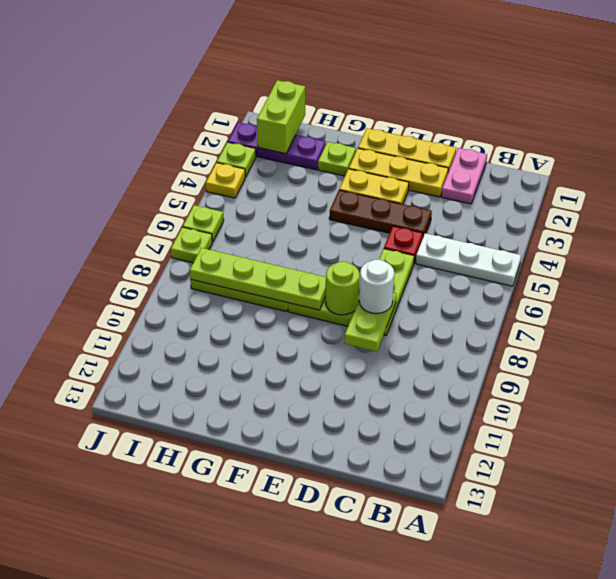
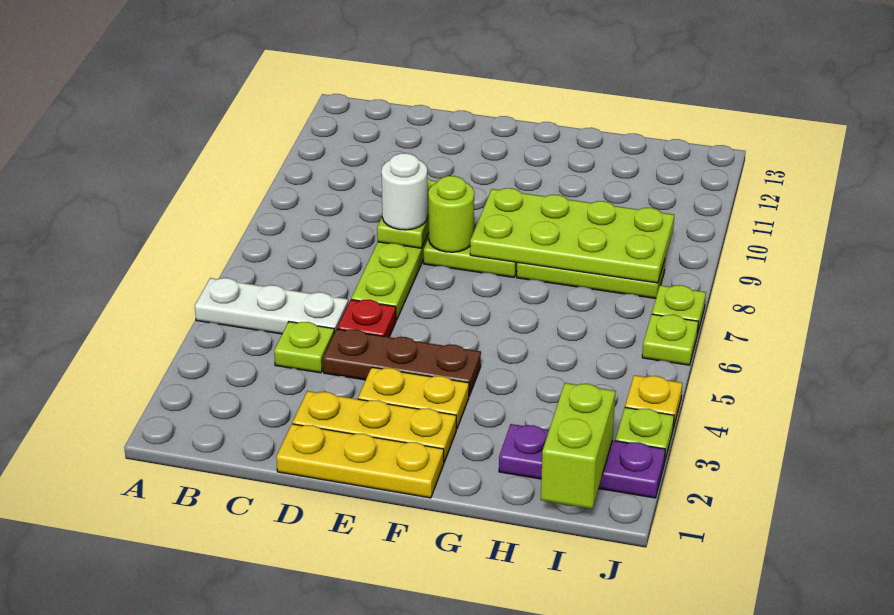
pink 1x2 plate [441,148,487,204] -> none
lime 1x4 plate [190,248,326,310] -> lime 2x4 plate [470,188,674,283]
lime 1x1 plate [318,142,356,176] -> lime 1x1 plate moved to [274,322,334,373]

